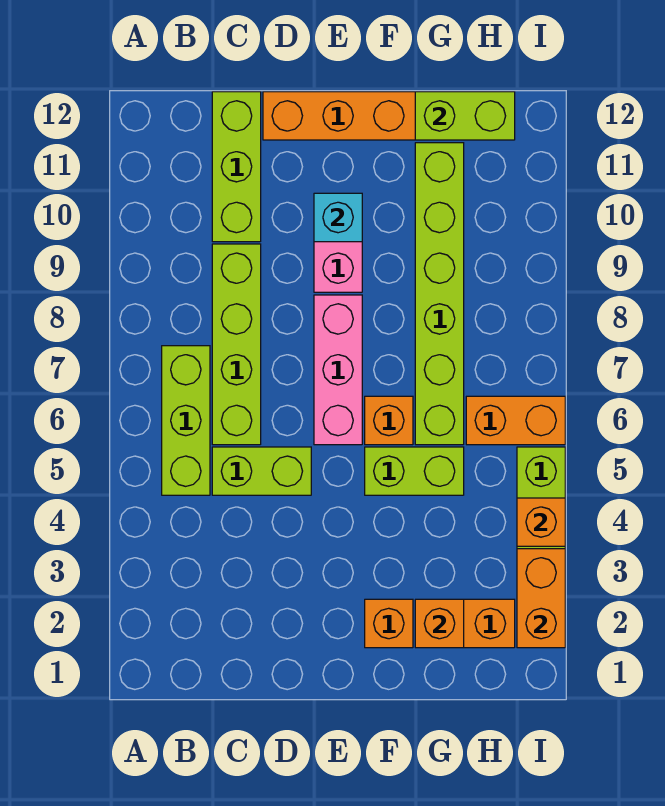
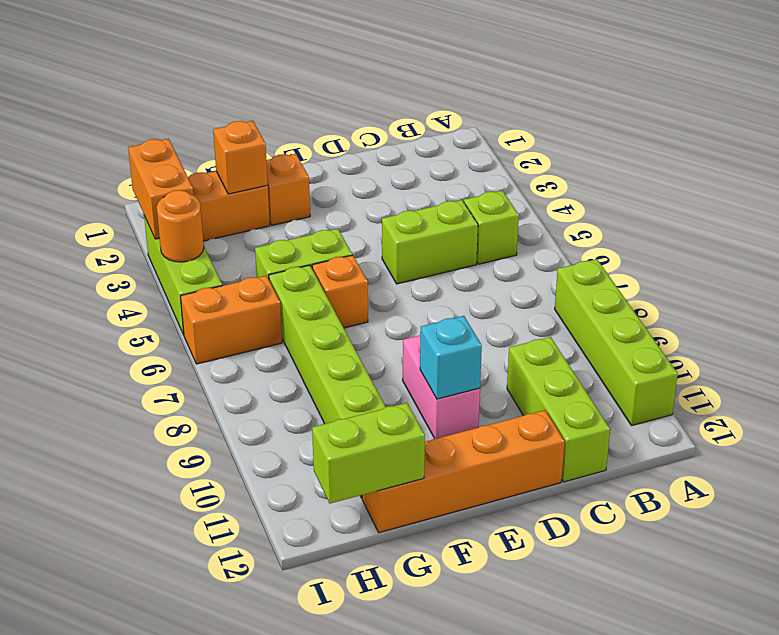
lime 1x3 brick [162,346,210,495] -> lime 1x1 brick [464,191,519,264]
lime 1x4 brick [212,244,261,445] -> lime 1x4 brick moved to [555,259,678,426]
pink 1x3 brick [314,295,362,445] -> none
orange 1x1 brick [517,498,565,546] -> orange 1x1 round brick [157,190,204,262]

